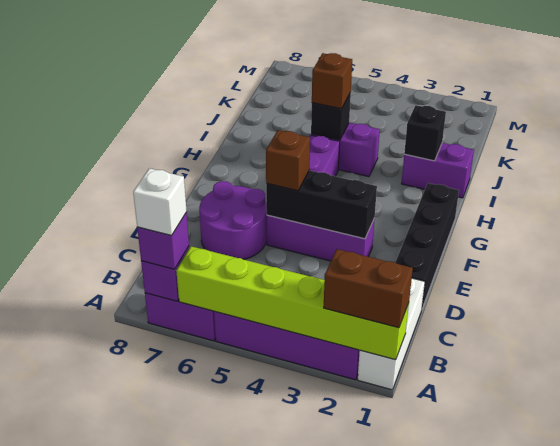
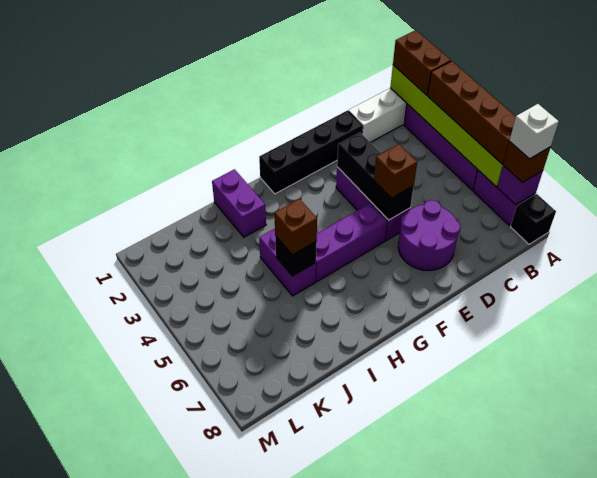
none -> brown 1x4 brick [428,61,516,164]
purple 1x1 brick [137,212,189,269] -> brown 1x1 brick [503,141,550,182]
black 1x1 brick [404,105,446,161] -> black 1x1 brick moved to [511,194,556,244]

